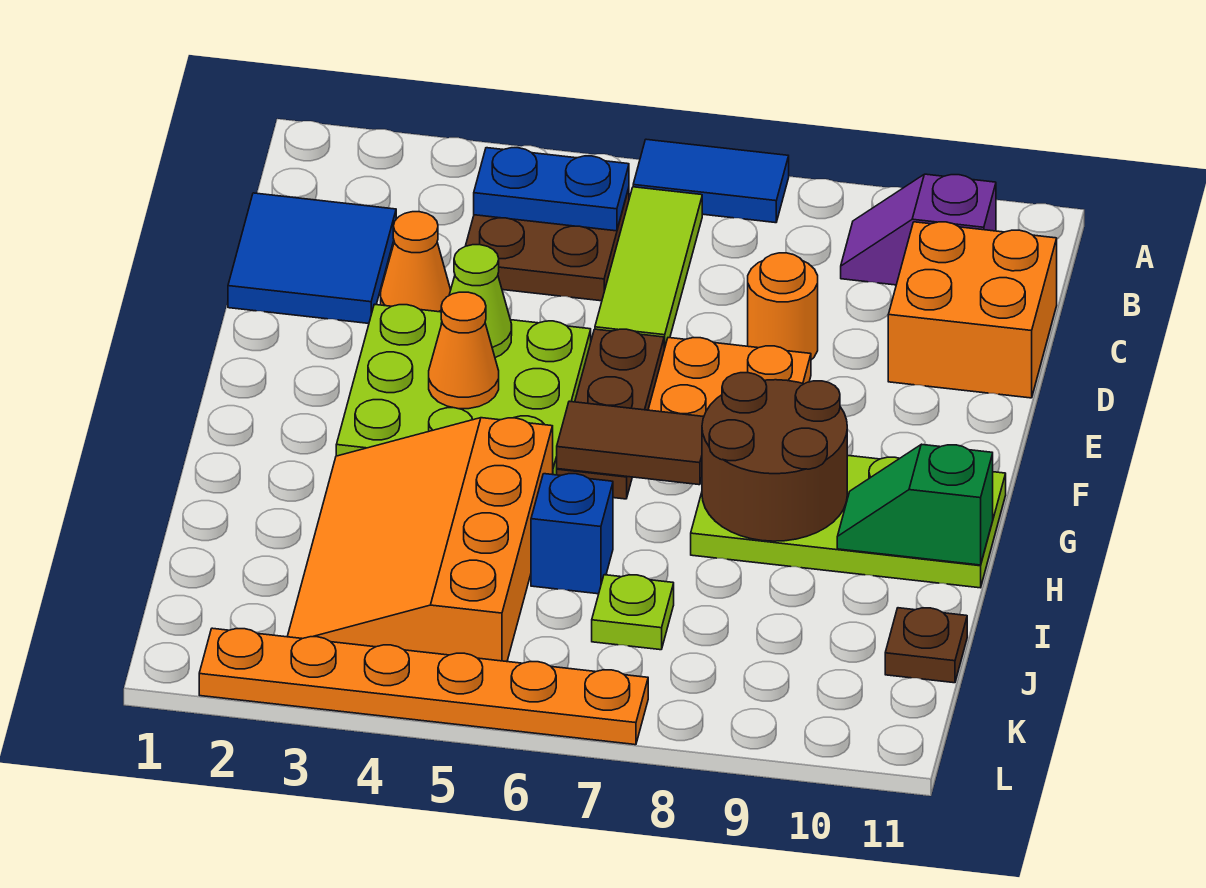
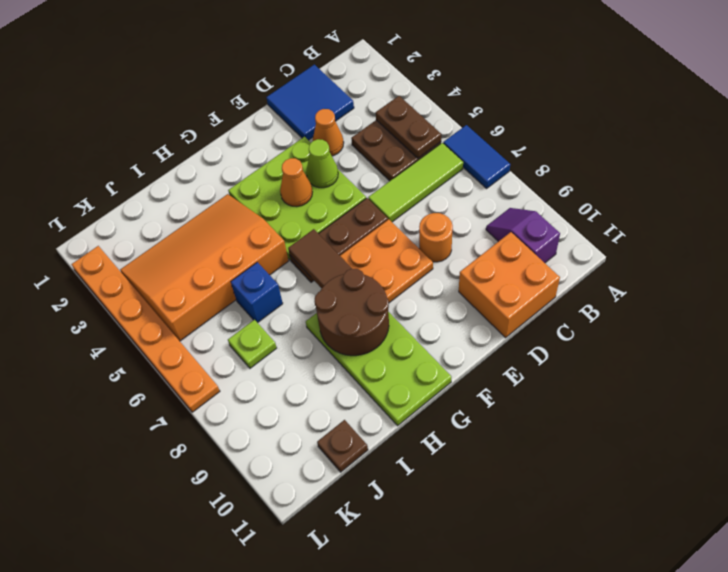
blue 1x2 plate [474,148,629,231] -> brown 1x2 plate [376,96,441,158]
green 1x2 slope [837,444,993,565] -> none

